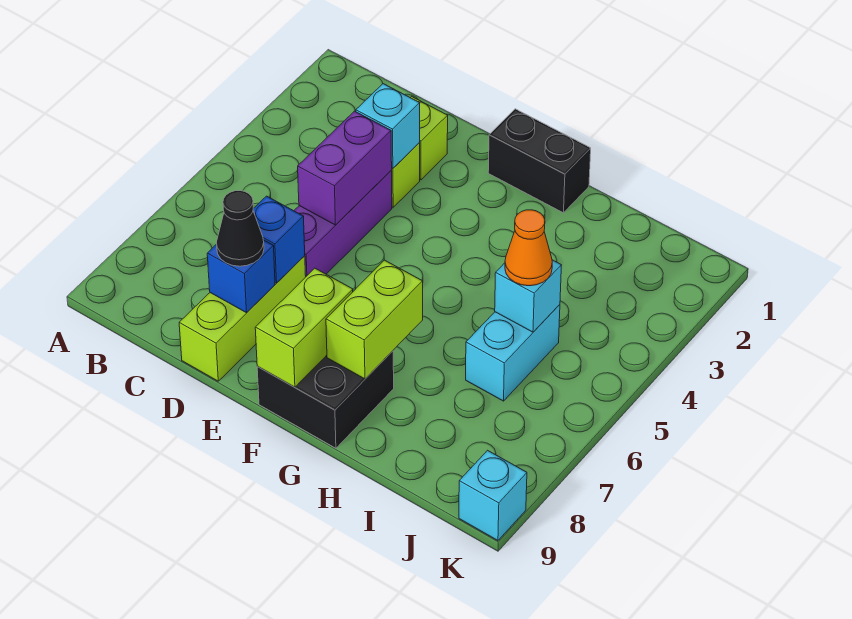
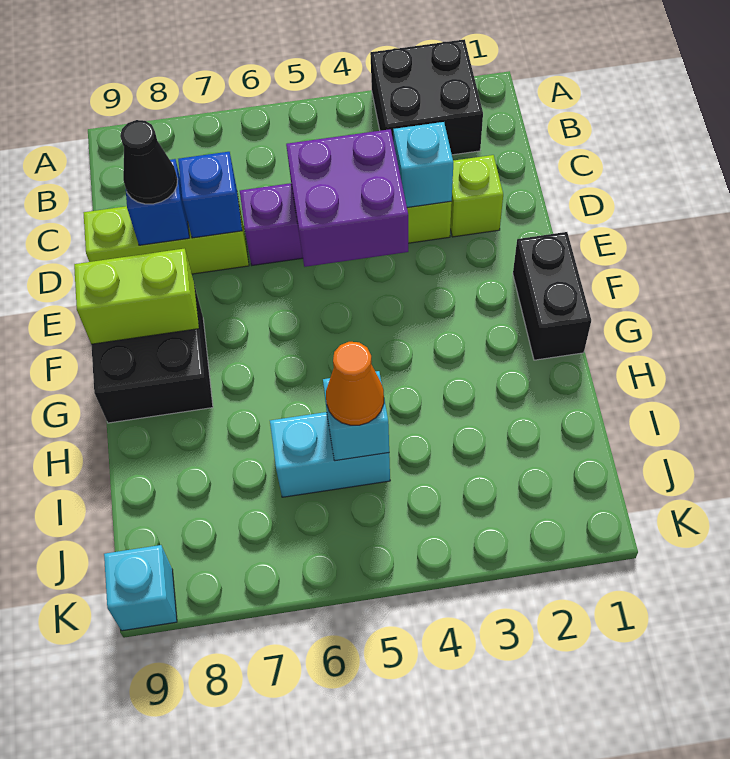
none -> black 2x2 brick [370,39,483,155]
purple 1x2 brick [298,111,392,225] -> purple 2x2 brick [286,129,408,267]
lime 1x2 brick [326,260,423,379] -> none

